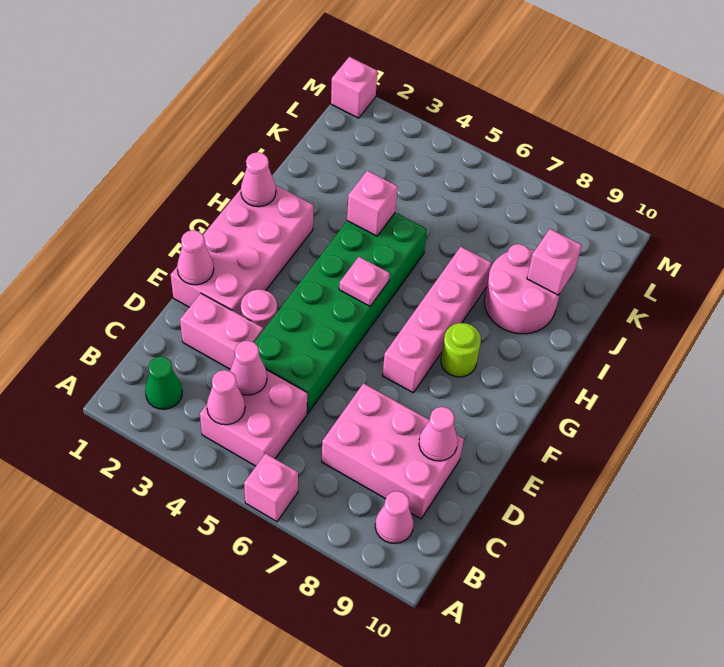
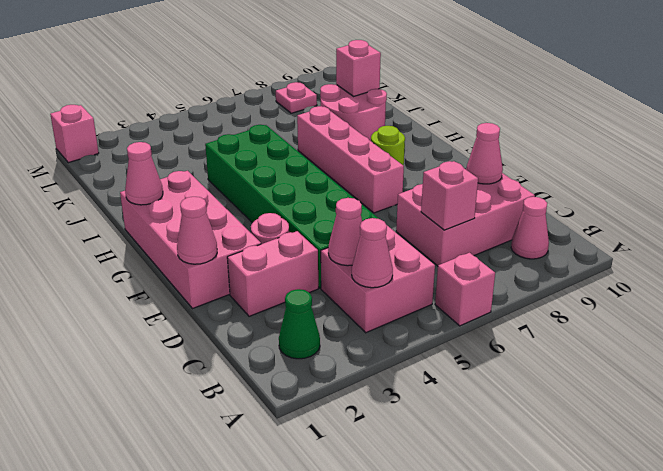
pink 1x1 plate [339,257,390,306] -> pink 1x1 plate moved to [276,82,317,113]
pink 1x1 brick [347,171,398,236] -> pink 1x1 brick moved to [421,161,478,230]

